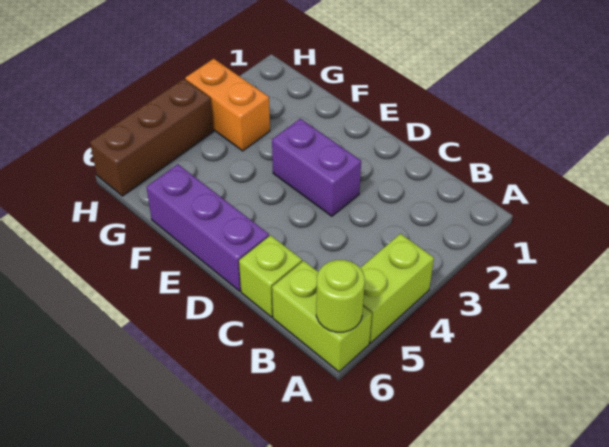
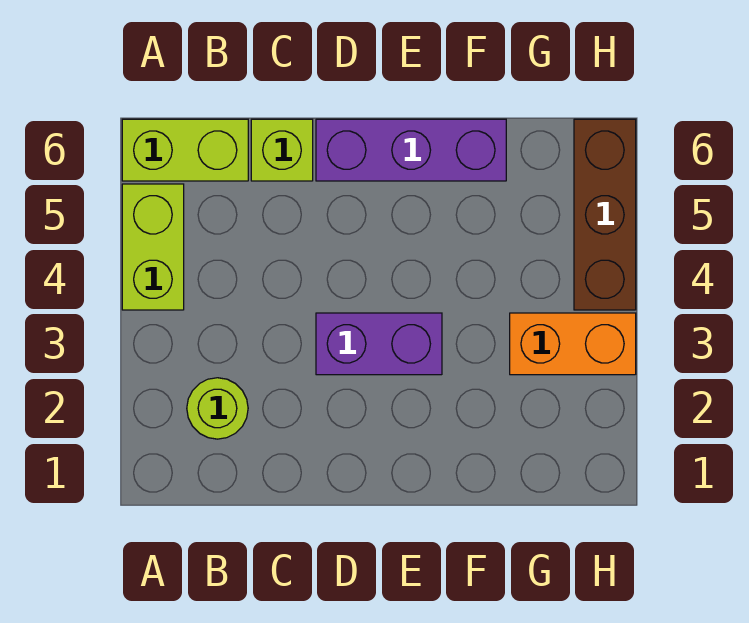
lime 1x1 round brick [316,260,365,332] -> lime 1x1 round brick moved to [187,378,248,439]

